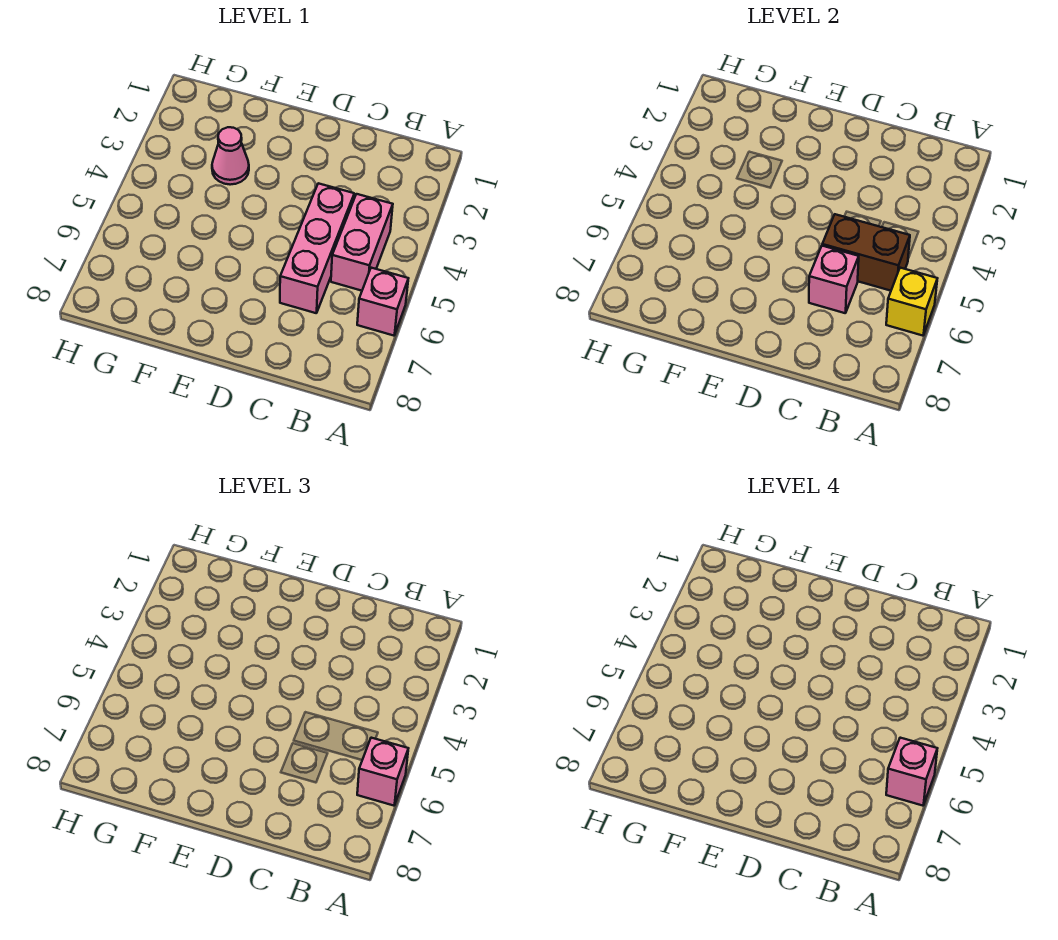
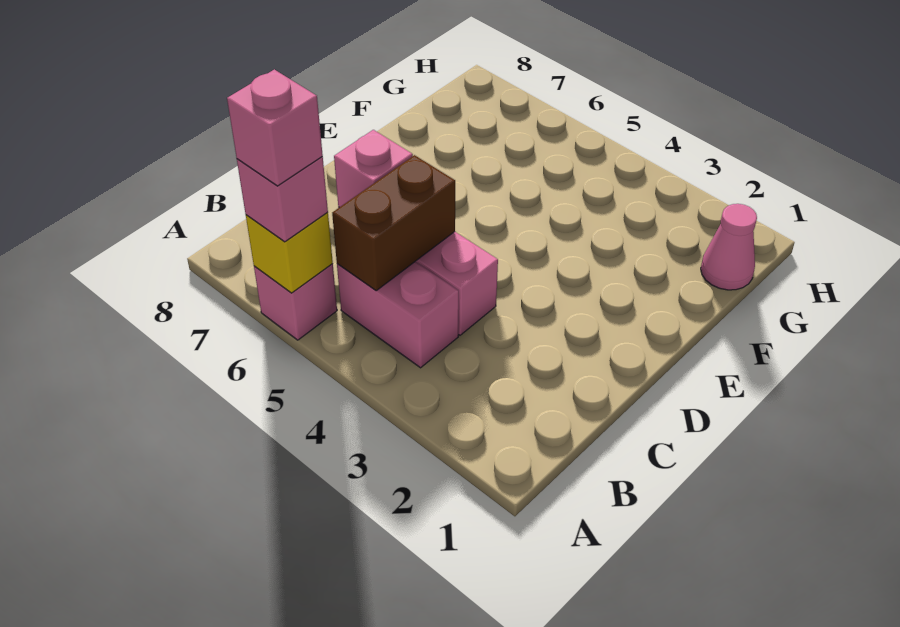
pink 1x1 cone [212,127,249,185] -> pink 1x1 cone moved to [701,204,757,290]

